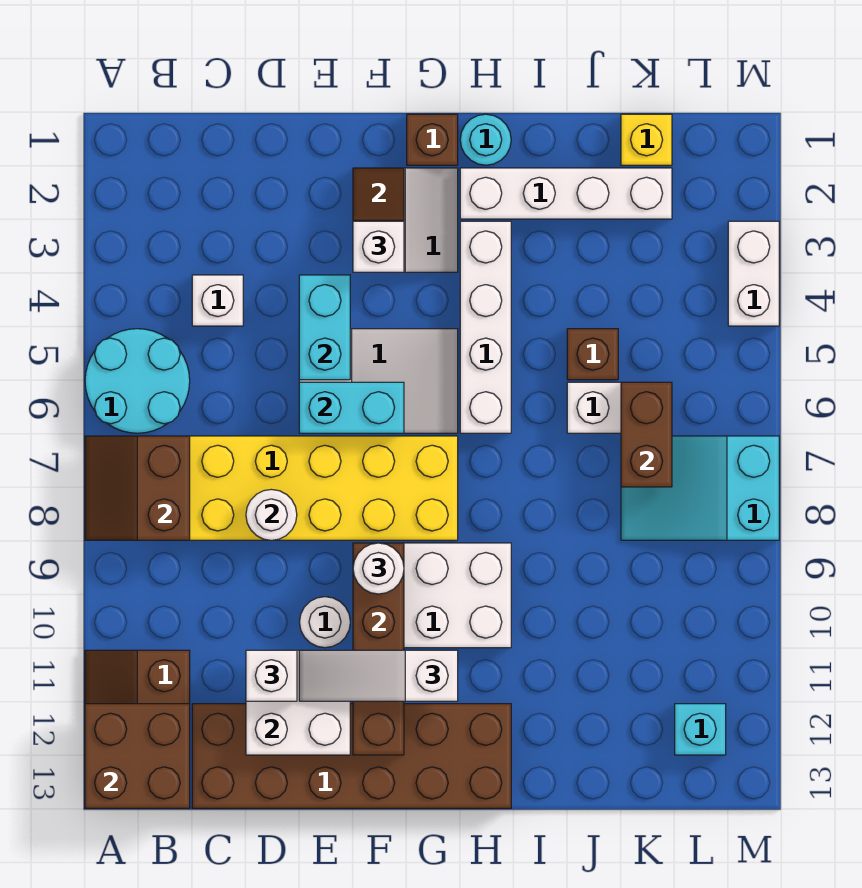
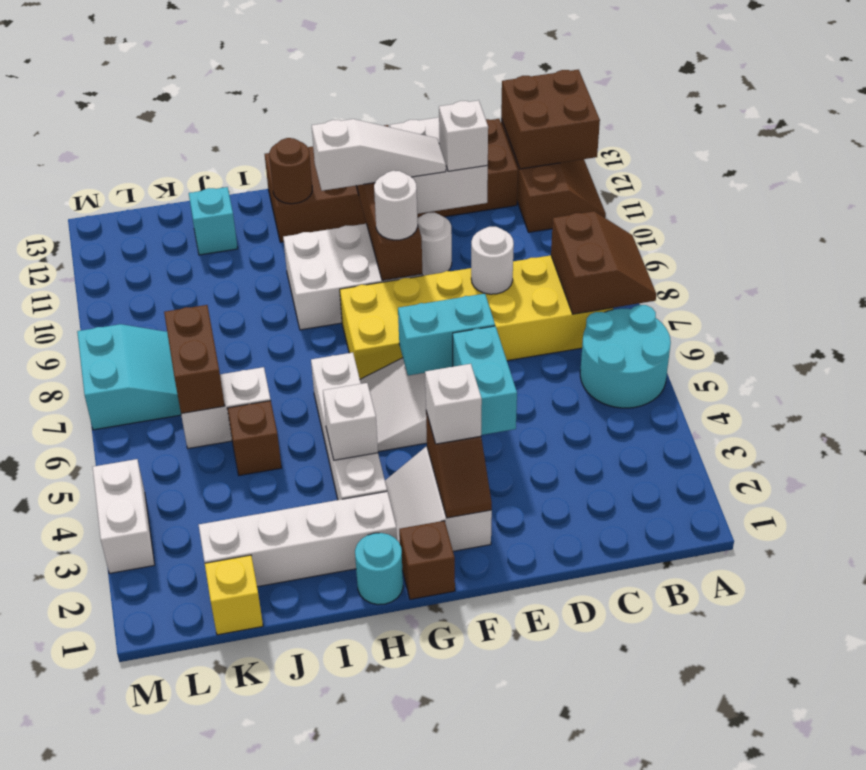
white 1x1 brick [192,275,243,326] -> white 1x1 brick moved to [323,383,378,460]
none -> brown 1x1 round brick [269,138,312,204]
cyan 1x1 brick [675,704,726,755] -> cyan 1x1 brick moved to [189,187,238,255]

